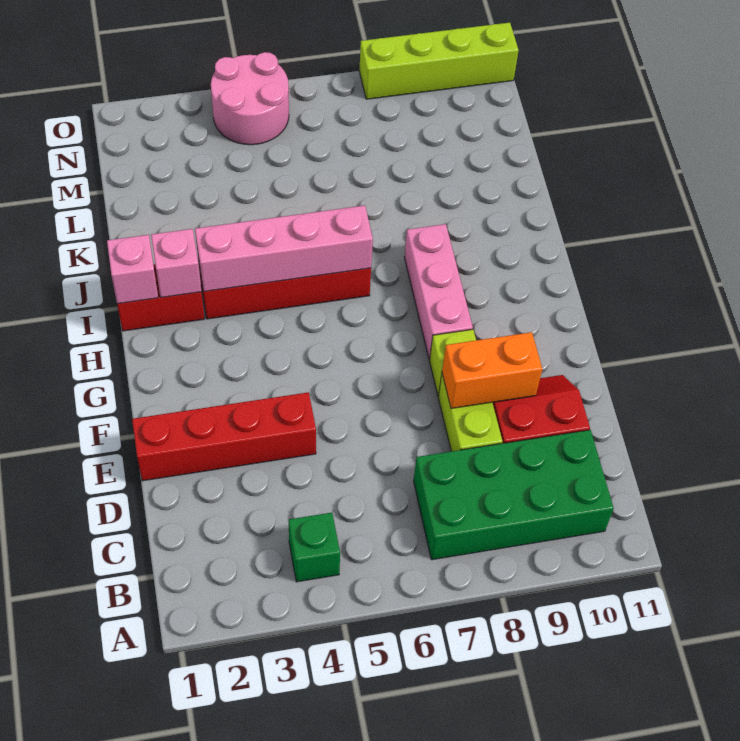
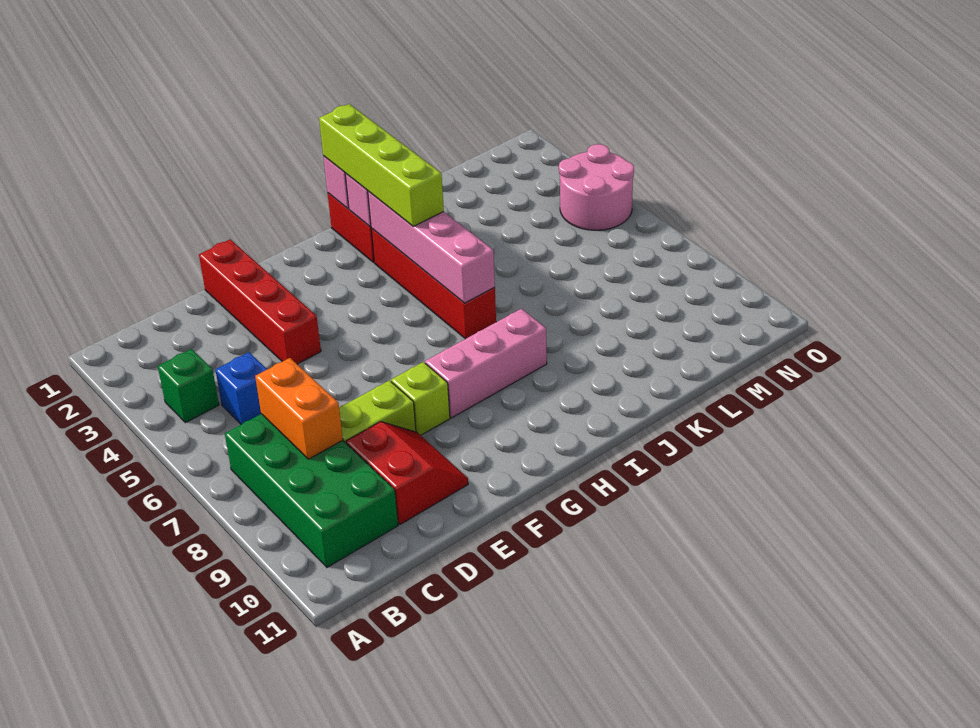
none -> blue 1x1 brick [216,352,267,425]
orange 1x2 brick [442,332,542,408] -> orange 1x2 brick moved to [255,358,343,459]
lime 1x4 brick [359,23,519,99] -> lime 1x4 brick moved to [319,104,444,226]

